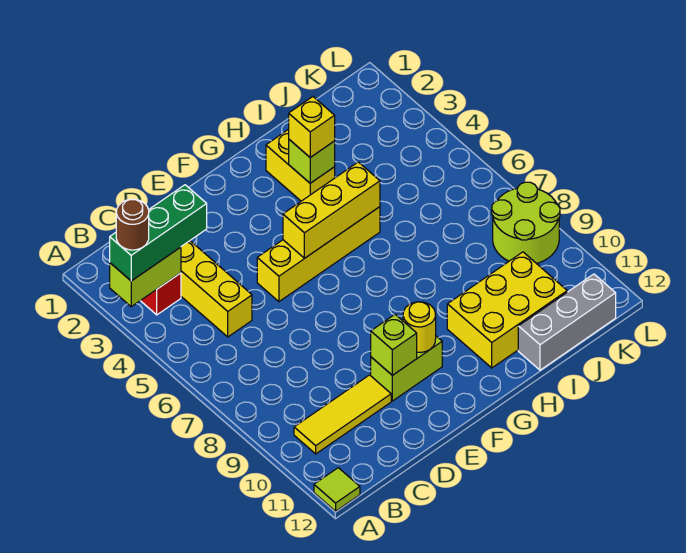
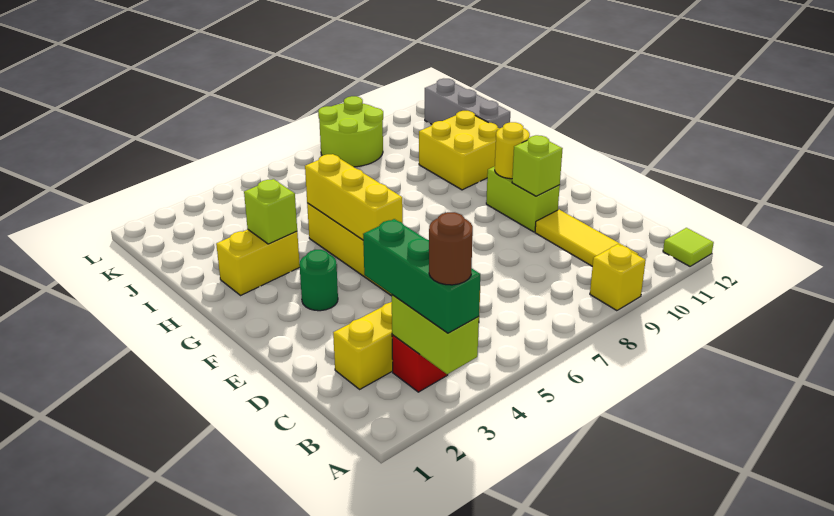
none -> green 1x1 round brick [300,250,338,311]
yellow 1x1 brick [289,97,335,157] -> yellow 1x1 brick moved to [590,244,646,311]
yellow 2x3 brick [447,252,567,368] -> yellow 2x2 brick [419,111,499,190]

